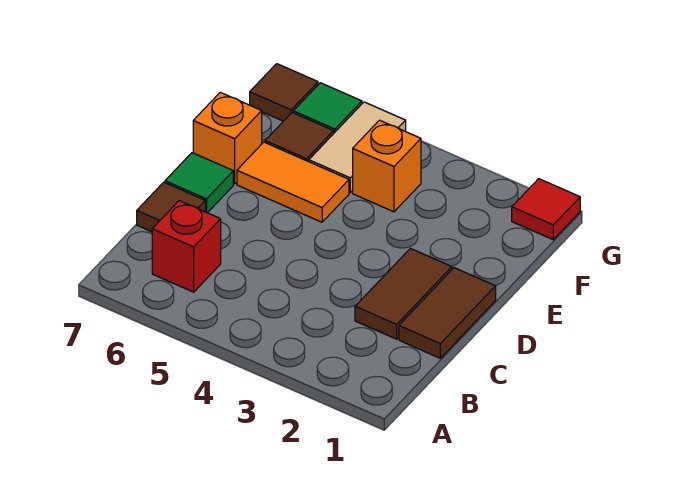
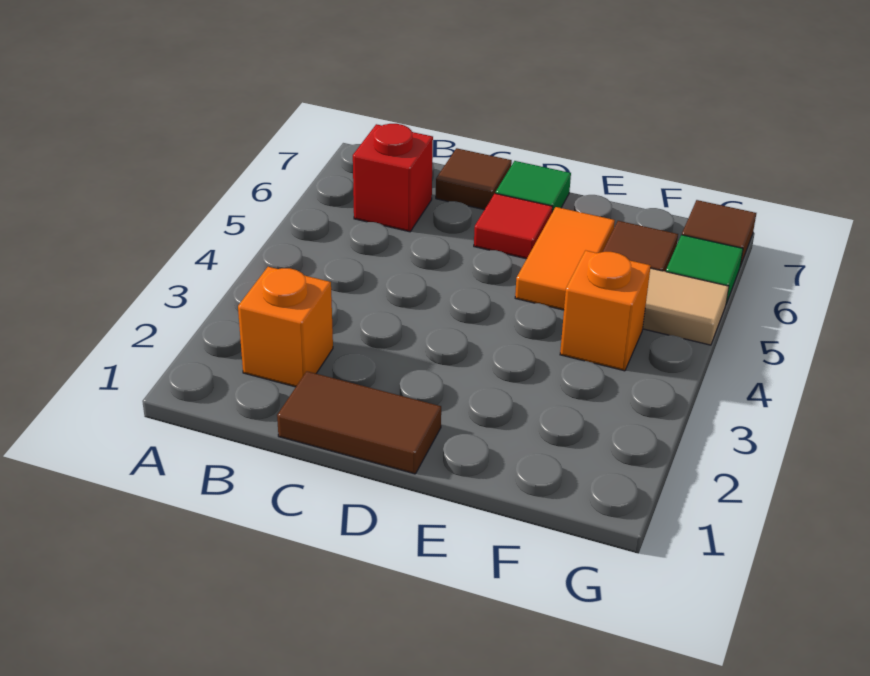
brown 1x2 tile [355,249,452,339] -> none
orange 1x1 brick [193,92,262,184] -> orange 1x1 brick moved to [238,267,333,387]
red 1x1 tile [512,179,580,239] -> red 1x1 tile moved to [474,193,553,259]

